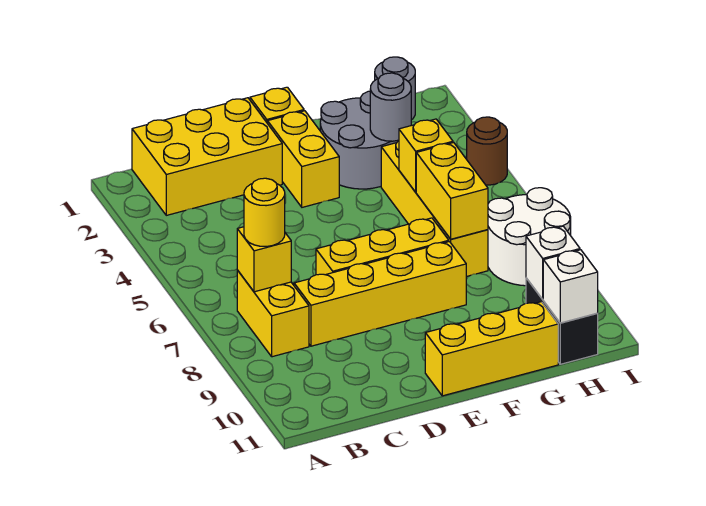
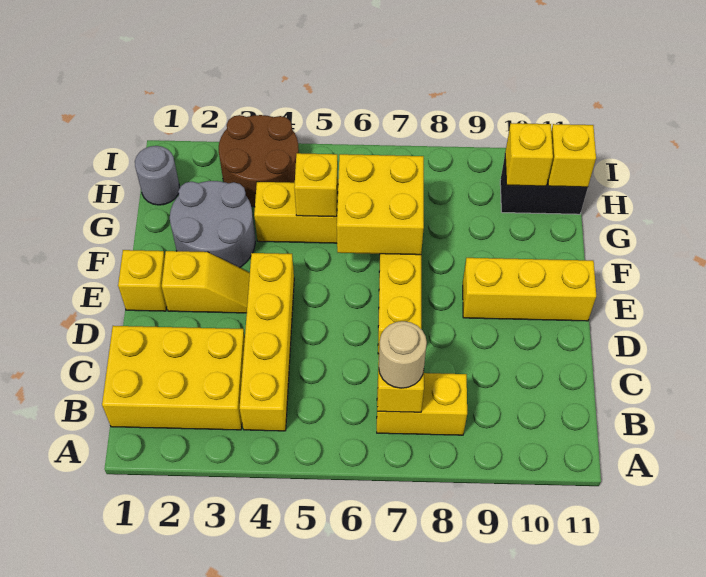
yellow 2x3 brick [132,98,282,215] -> yellow 2x3 brick turned to [102,326,245,430]
yellow 1x1 round brick [244,178,285,247] -> tan 1x1 round brick [379,321,427,388]
yellow 1x4 brick [294,242,466,346] -> yellow 1x4 brick moved to [240,253,294,431]
yellow 1x2 brick [268,111,339,207] -> yellow 1x2 slope [162,251,250,313]
yellow 1x3 brick [425,302,558,396] -> yellow 1x3 brick turned to [463,258,596,321]
grey 1x1 round brick [370,73,411,141] -> none
yellow 1x2 brick [416,143,488,239] -> yellow 2x2 brick [337,154,424,255]
white 2x2 round brick [488,188,571,286] -> none
white 1x1 brick [526,226,580,299] -> yellow 1x1 brick [505,123,553,186]
white 1x1 brick [543,250,598,323] -> yellow 1x1 brick [548,124,596,187]
brown 1x1 round brick [467,117,507,185] -> brown 2x2 round brick [219,115,299,207]

